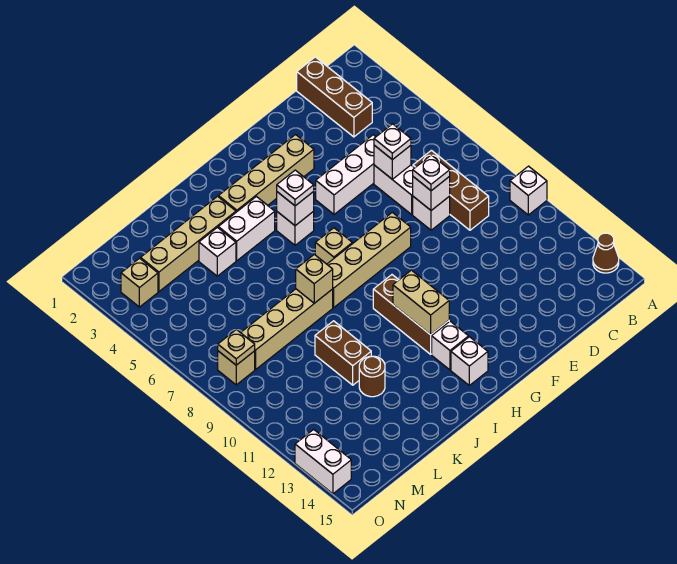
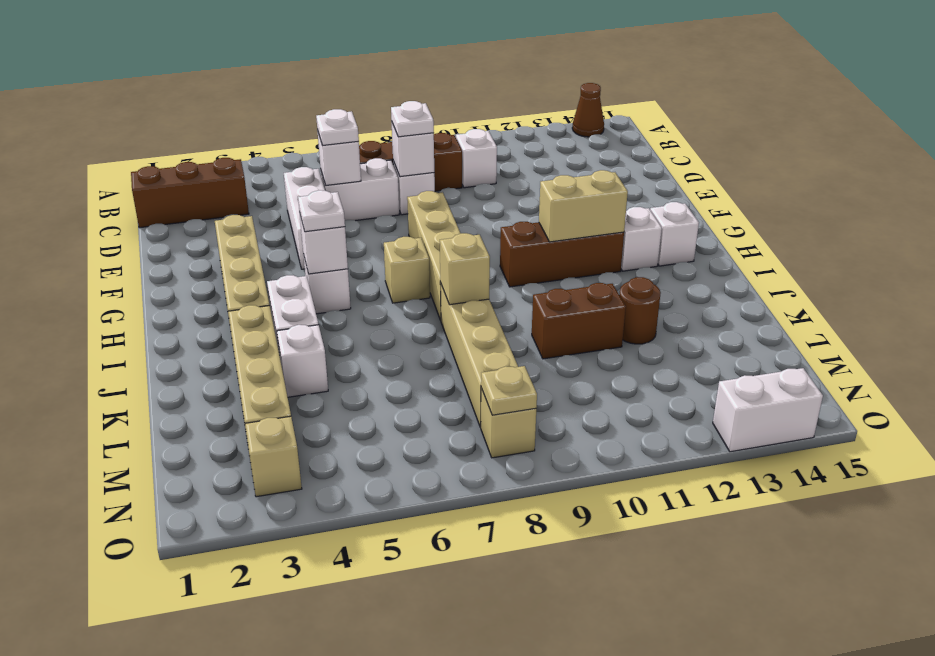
white 1x1 brick [510,166,547,215] -> white 1x1 brick moved to [456,129,497,188]

